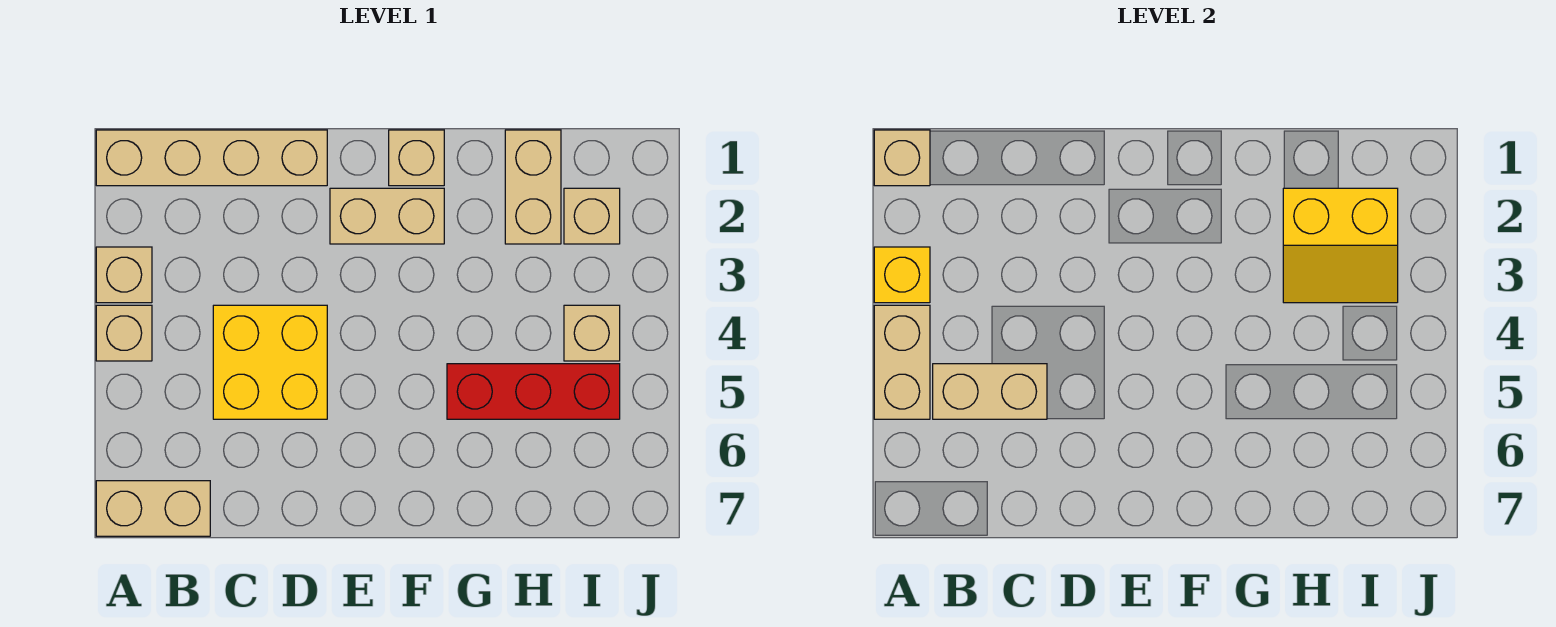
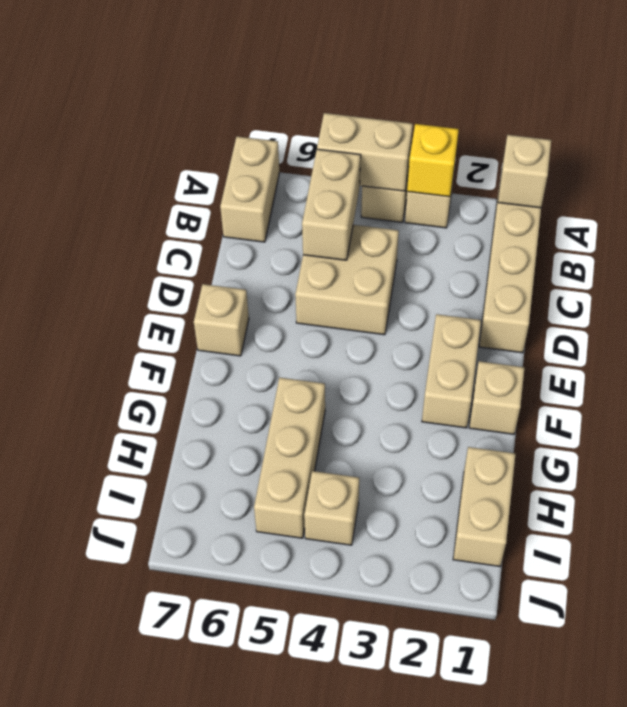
yellow 2x2 brick [213,305,327,419] -> tan 2x2 brick [295,225,399,335]
red 1x3 brick [447,364,620,419] -> tan 1x3 brick [254,377,325,538]
tan 1x2 brick [505,130,561,244] -> tan 1x2 brick turned to [453,447,515,566]
yellow 2x2 slope [1283,188,1398,303] -> none
tan 1x1 brick [564,188,620,244] -> tan 1x1 brick moved to [194,284,249,356]

